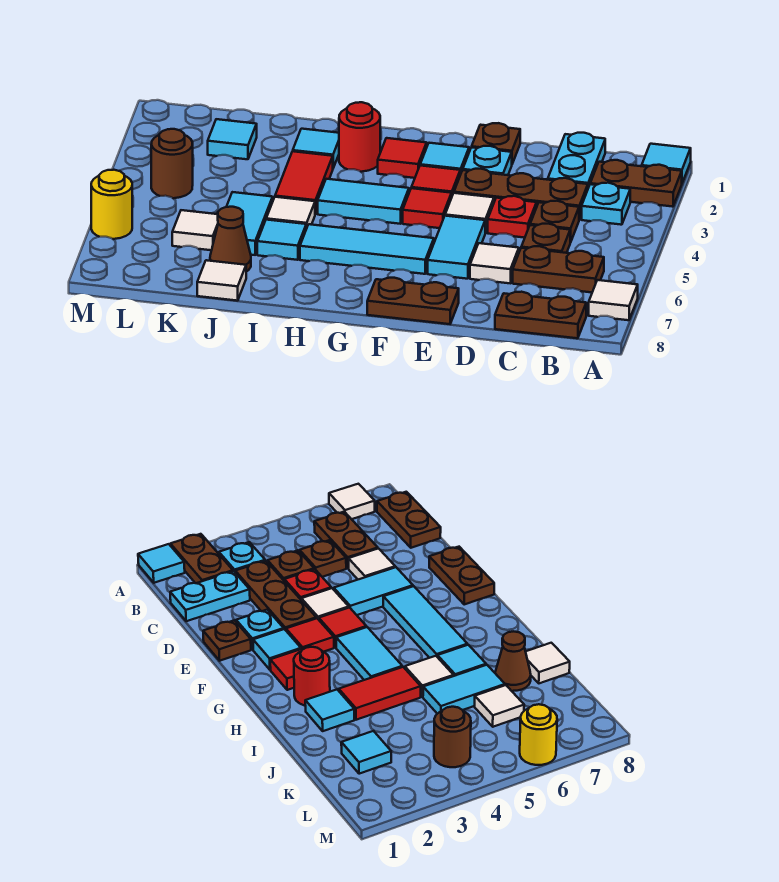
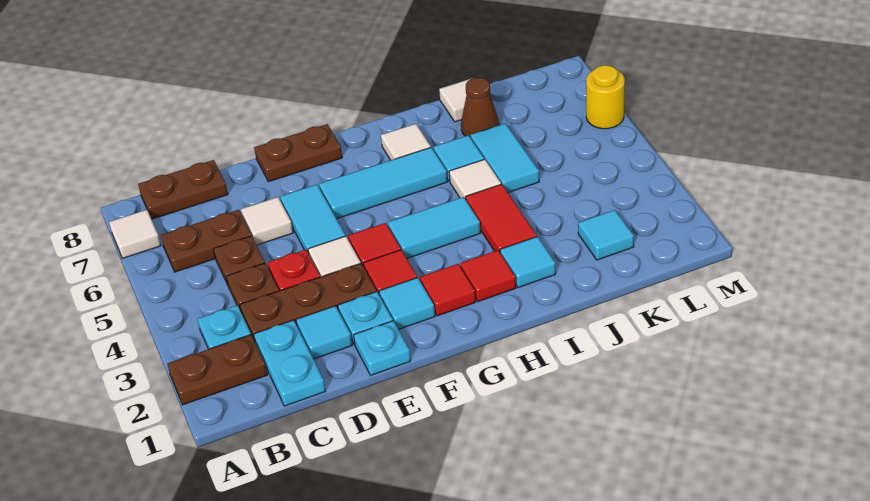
cyan 1x1 tile [642,144,691,183] -> cyan 1x1 tile moved to [296,306,352,359]
brown 1x1 plate [472,123,520,164] -> cyan 1x1 plate [354,321,411,375]
red 1x1 round brick [339,102,380,172] -> red 1x1 tile [460,250,516,302]
white 1x1 tile [172,210,218,250] -> white 1x1 tile moved to [381,124,431,160]
brown 1x1 round brick [151,129,193,198] -> none

